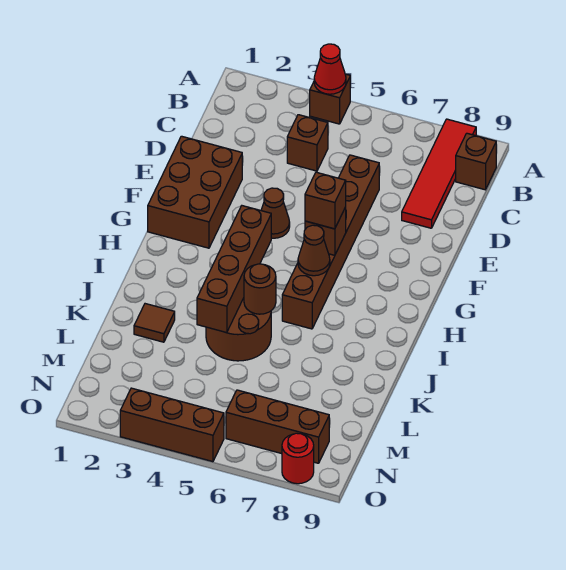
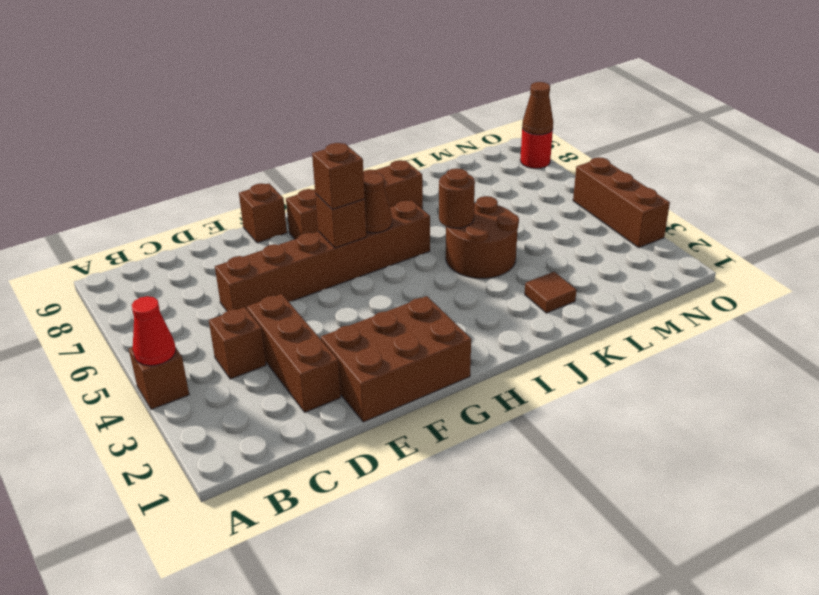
red 1x4 tile [402,119,476,228] -> none
brown 1x1 brick [456,133,496,190] -> brown 1x1 brick moved to [239,183,287,243]
brown 1x1 cone [261,188,290,238] -> brown 1x1 cone moved to [522,82,553,135]
brown 1x4 brick [197,206,271,333] -> brown 1x4 brick moved to [286,160,423,239]
brown 1x3 brick [226,390,329,463] -> brown 1x3 brick moved to [247,294,341,412]

